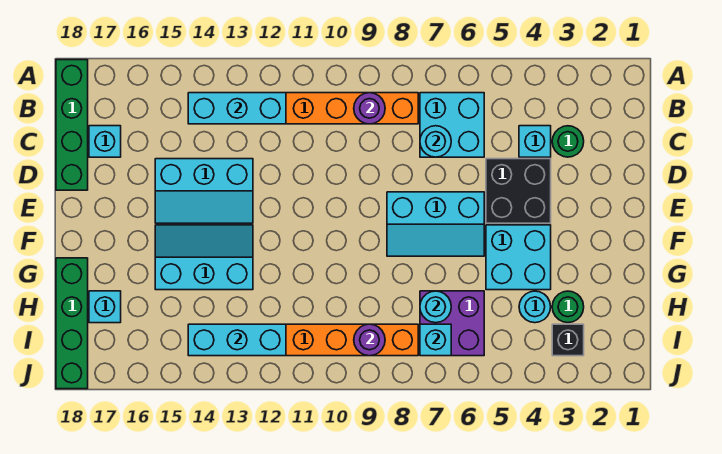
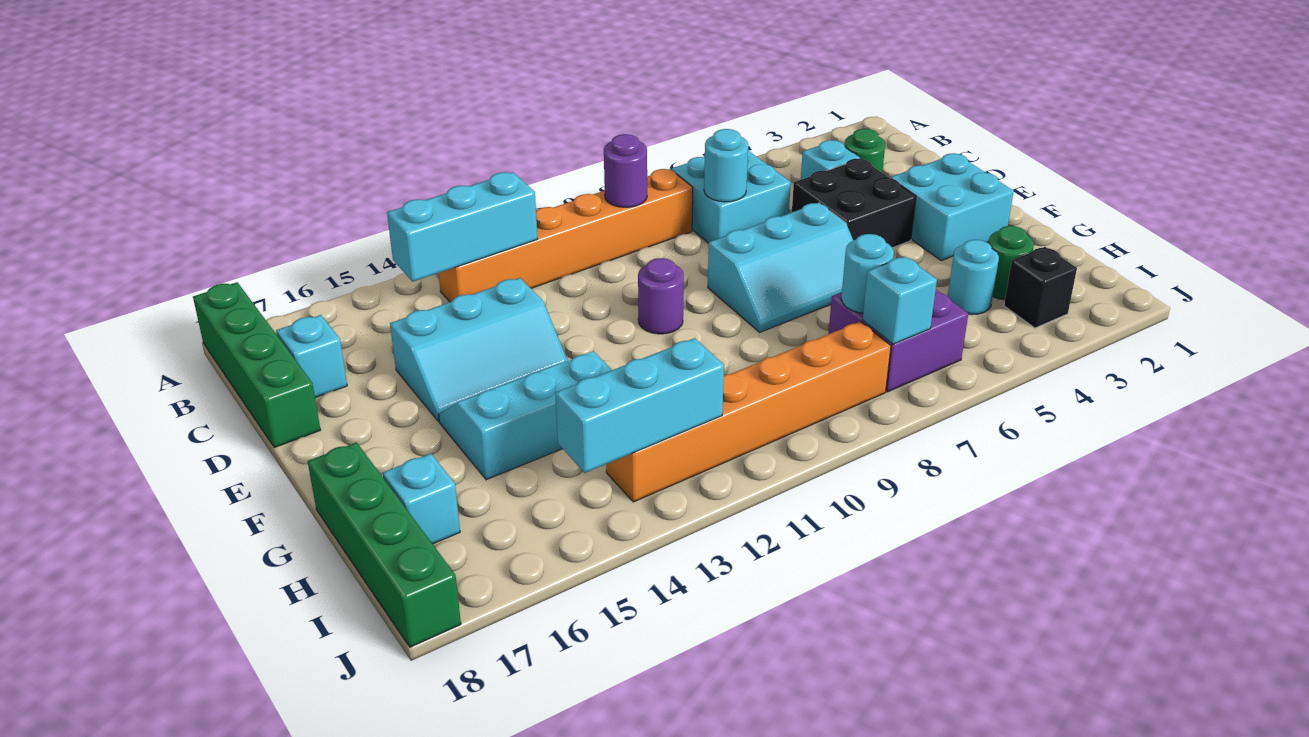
cyan 2x2 brick [486,225,551,290] -> cyan 2x2 brick moved to [891,153,1014,261]
purple 1x1 round brick [354,324,385,356] -> purple 1x1 round brick moved to [638,258,684,334]

